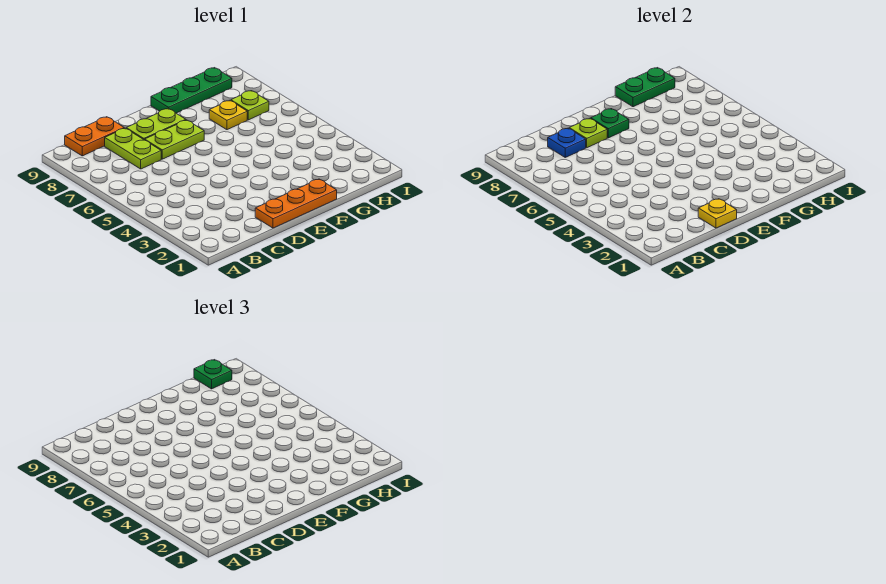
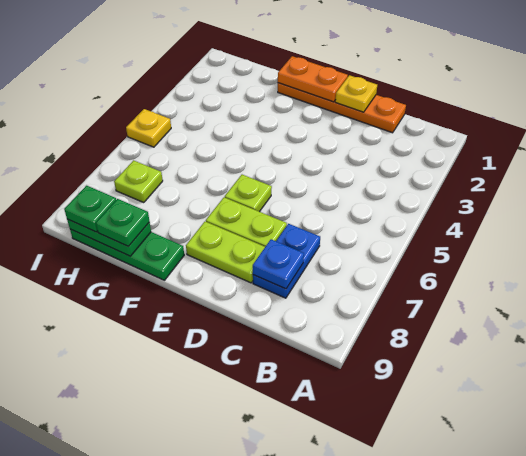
orange 1x2 plate [65,117,124,156] -> orange 1x2 plate moved to [278,56,348,102]
lime 1x2 plate [105,128,161,169] -> blue 1x2 plate [253,224,320,298]
orange 1x3 plate [255,179,337,228] -> orange 1x4 plate [278,83,406,133]
lime 1x1 plate [569,118,607,148] -> lime 1x1 plate moved to [225,175,272,212]
green 1x1 plate [591,109,629,138] -> green 1x1 plate moved to [96,199,149,247]
yellow 1x1 plate [209,100,247,130] -> yellow 1x1 plate moved to [126,109,171,147]

